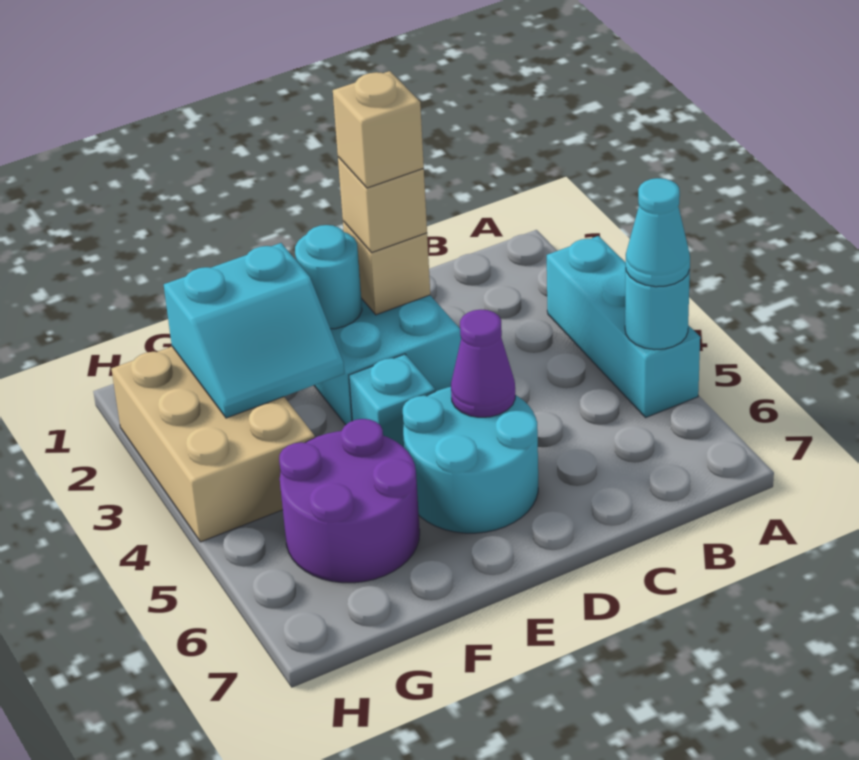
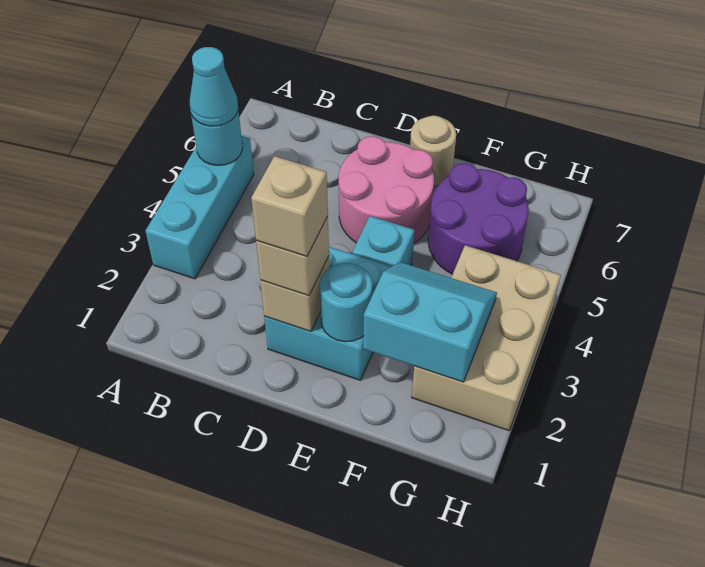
cyan 2x2 round brick [403,387,538,533] -> pink 2x2 round brick [339,136,434,243]
purple 1x1 cone [451,310,515,417] -> none
none -> tan 1x1 round brick [410,116,456,186]

